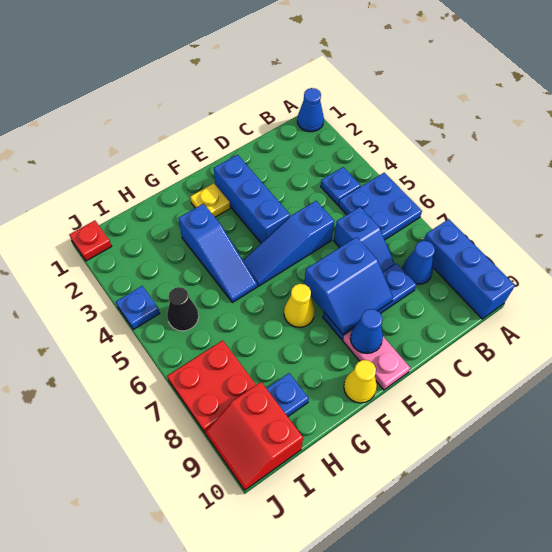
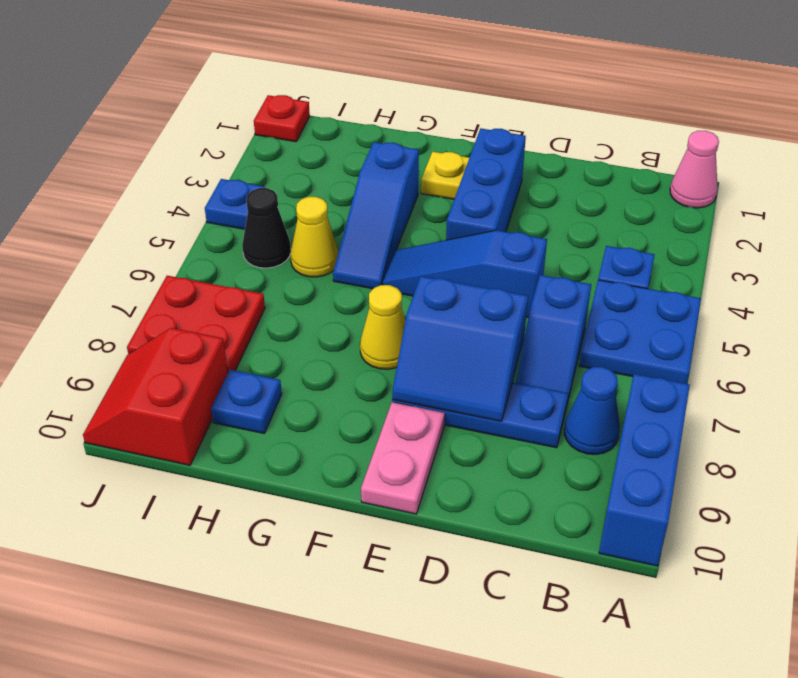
blue 1x1 cone [297,88,324,132] -> pink 1x1 cone [670,131,719,208]
blue 1x1 cone [350,309,383,353] -> none
yellow 1x1 cone [344,360,377,403] -> yellow 1x1 cone moved to [290,197,339,277]

